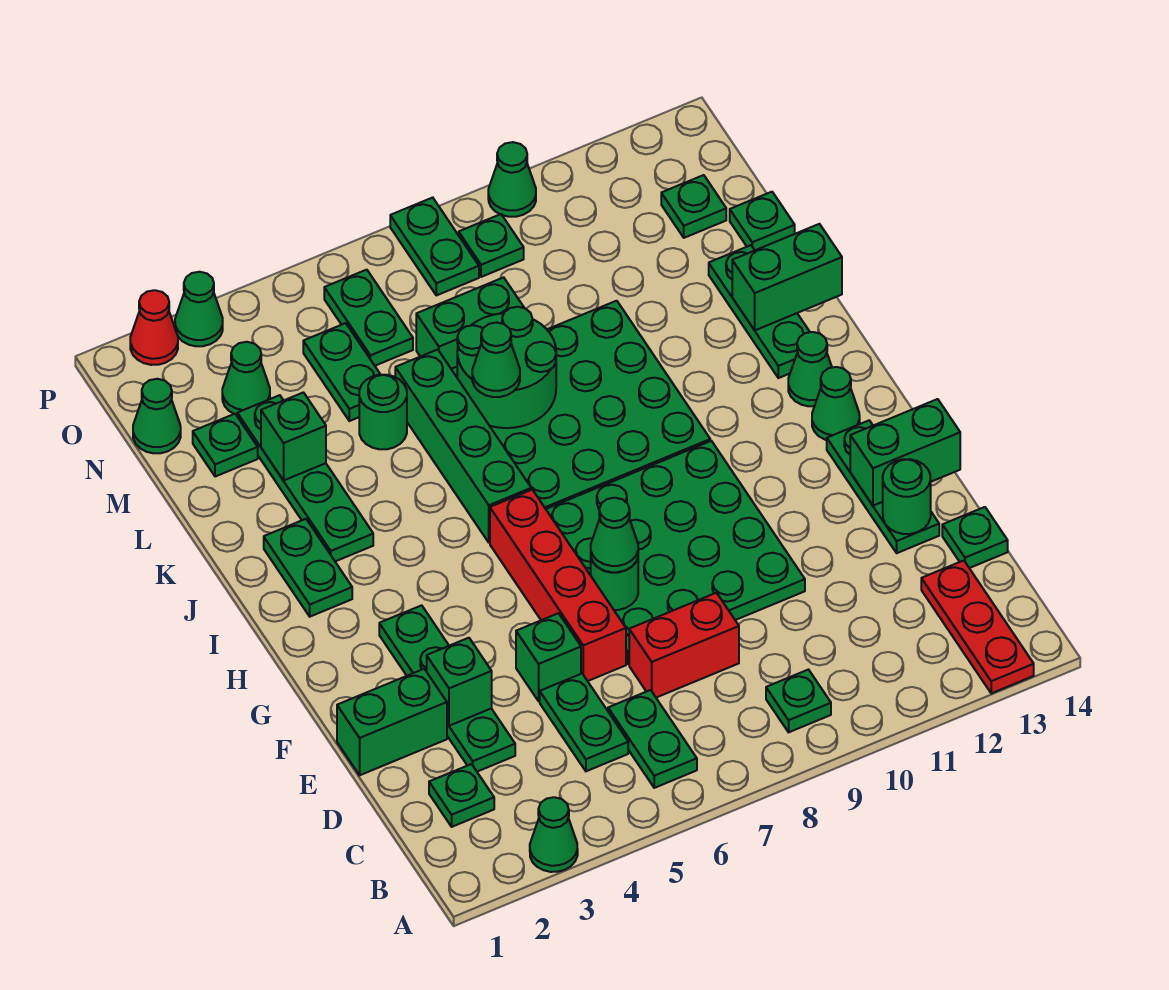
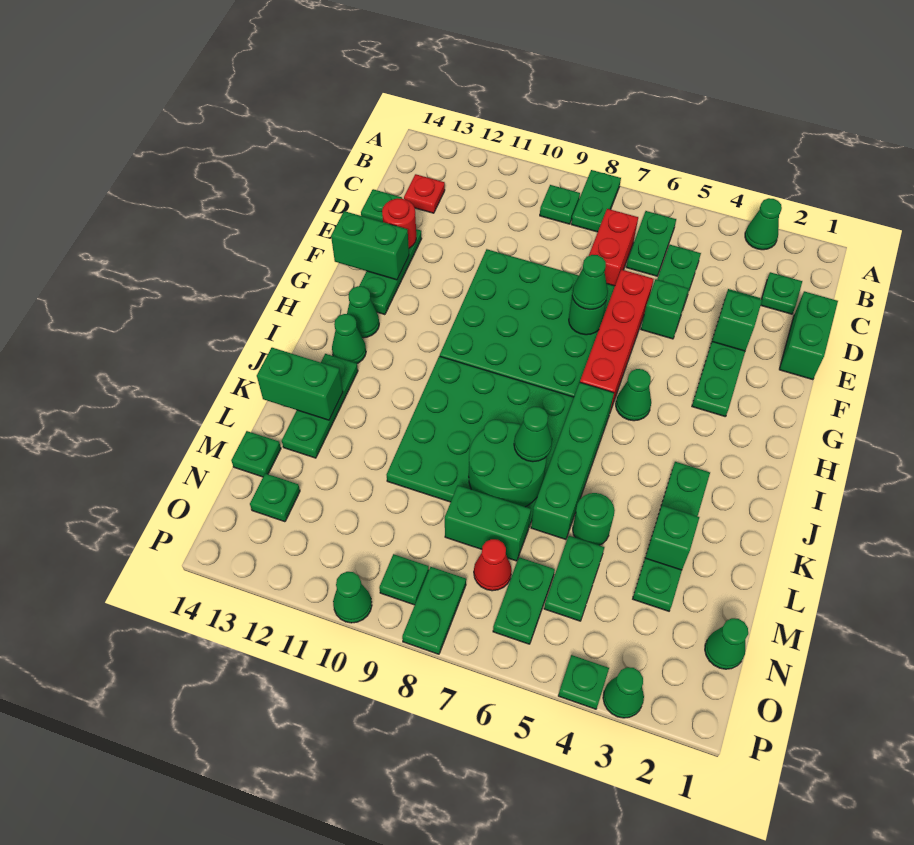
red 1x3 plate [921,561,1034,693] -> red 1x1 plate [404,174,445,213]
red 1x2 brick [629,593,739,698] -> red 1x2 brick turned to [589,209,638,286]
green 1x2 brick [337,669,447,775] -> green 1x2 brick turned to [779,291,838,380]
green 1x1 round brick [883,459,931,534] -> red 1x1 round brick [382,198,416,248]
green 1x2 plate [264,519,352,617] -> green 1x2 plate moved to [571,170,621,232]
green 1x1 plate [193,414,258,477] -> green 1x1 plate moved to [558,655,609,709]
green 1x1 cone [222,342,270,415] -> green 1x1 cone moved to [616,369,651,421]
red 1x1 cone [130,290,178,365] -> red 1x1 cone moved to [474,539,512,591]

